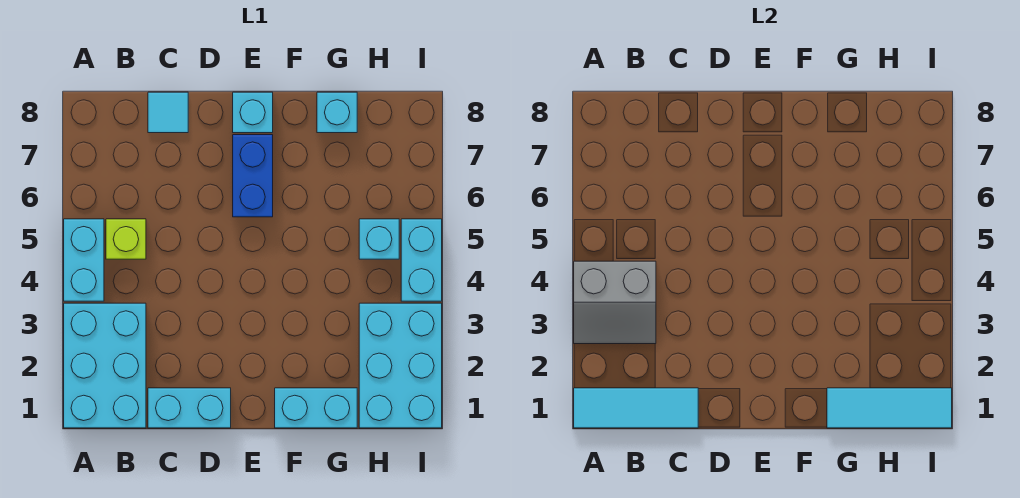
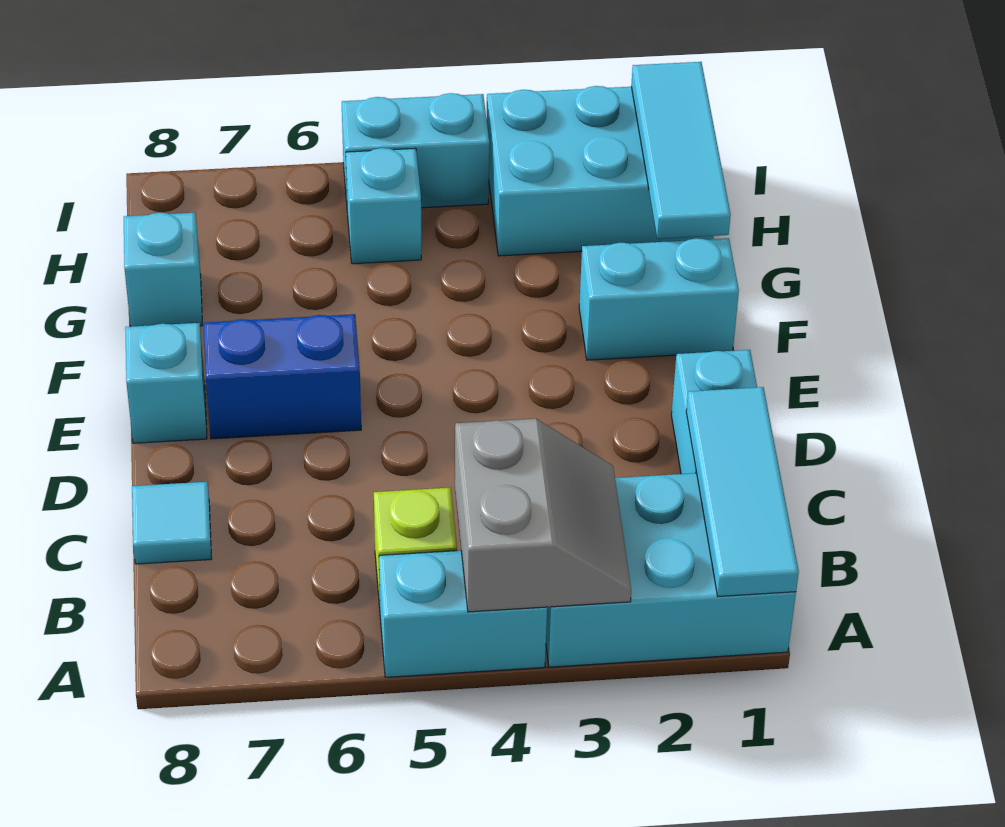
cyan 1x2 brick [275,388,357,428] -> cyan 1x2 brick turned to [579,238,739,360]

